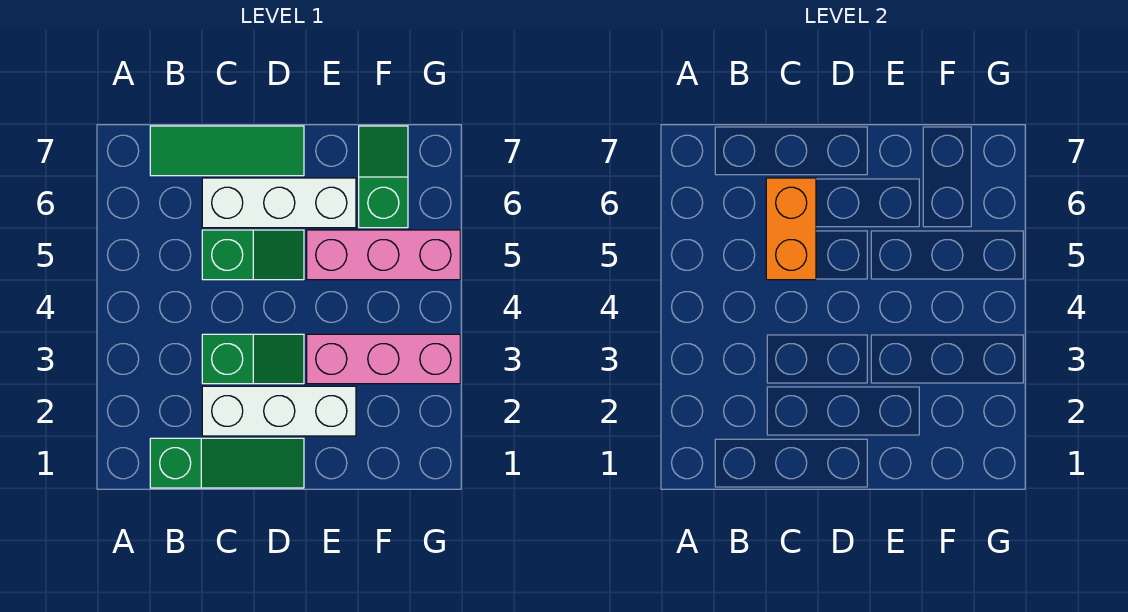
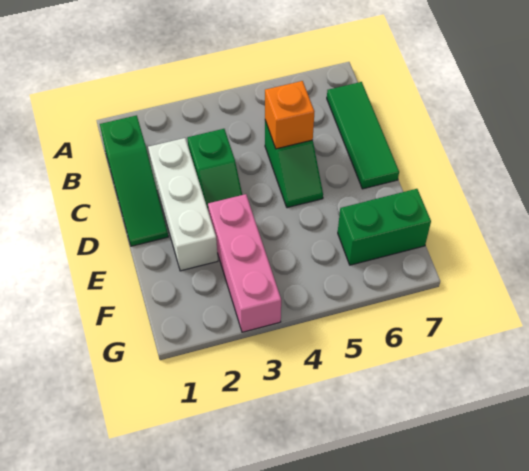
orange 1x2 brick [766,178,816,280] -> orange 1x1 brick [265,81,314,149]
white 1x3 brick [202,178,356,228] -> none
pink 1x3 brick [307,230,460,280] -> none
green 1x2 slope [359,126,408,228] -> green 1x2 brick [338,189,431,265]

